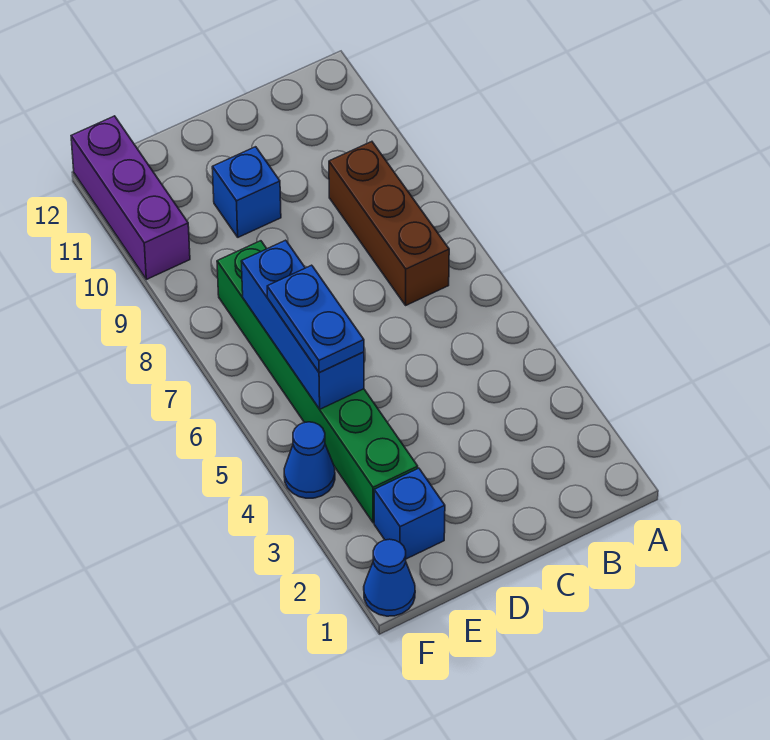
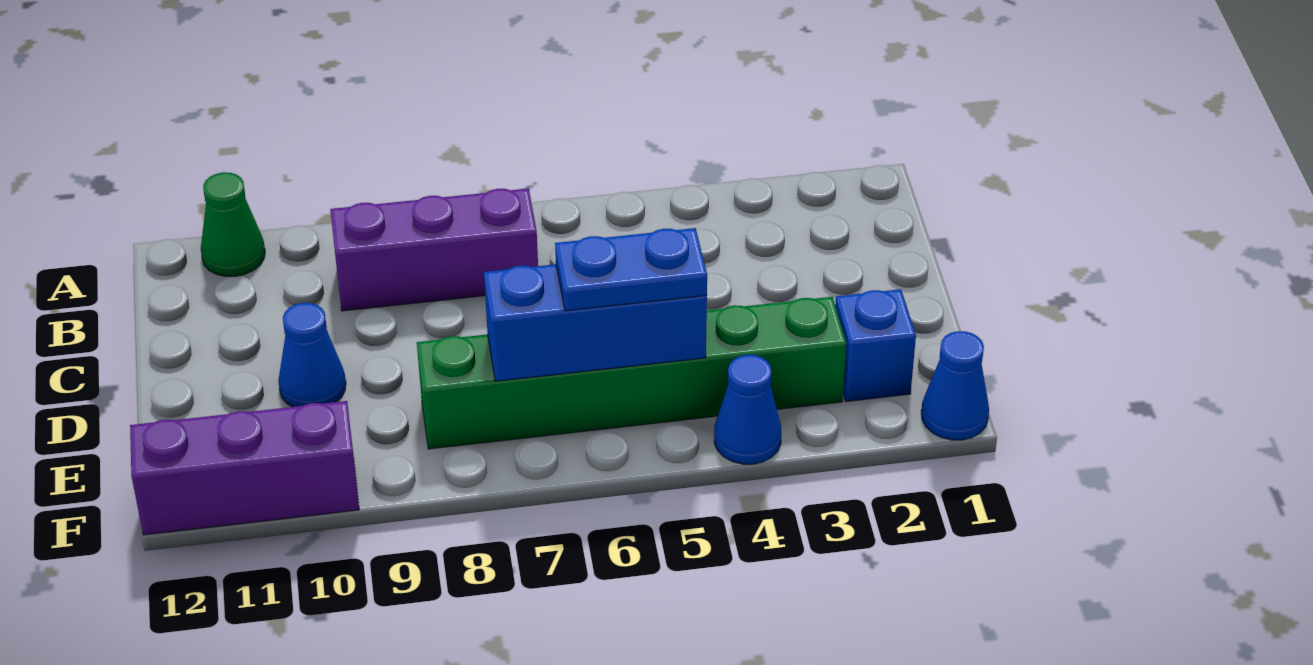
none -> green 1x1 cone [201,172,265,276]
brown 1x3 brick [329,142,449,305] -> purple 1x3 brick [330,189,538,311]
blue 1x1 brick [212,147,281,237] -> blue 1x1 cone [278,303,346,407]

